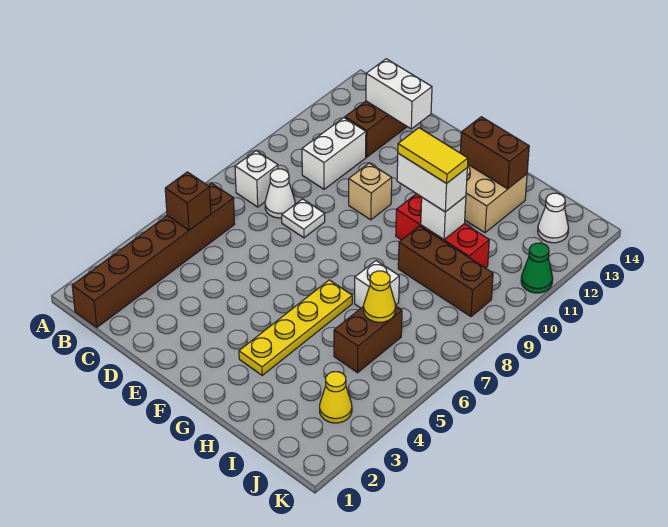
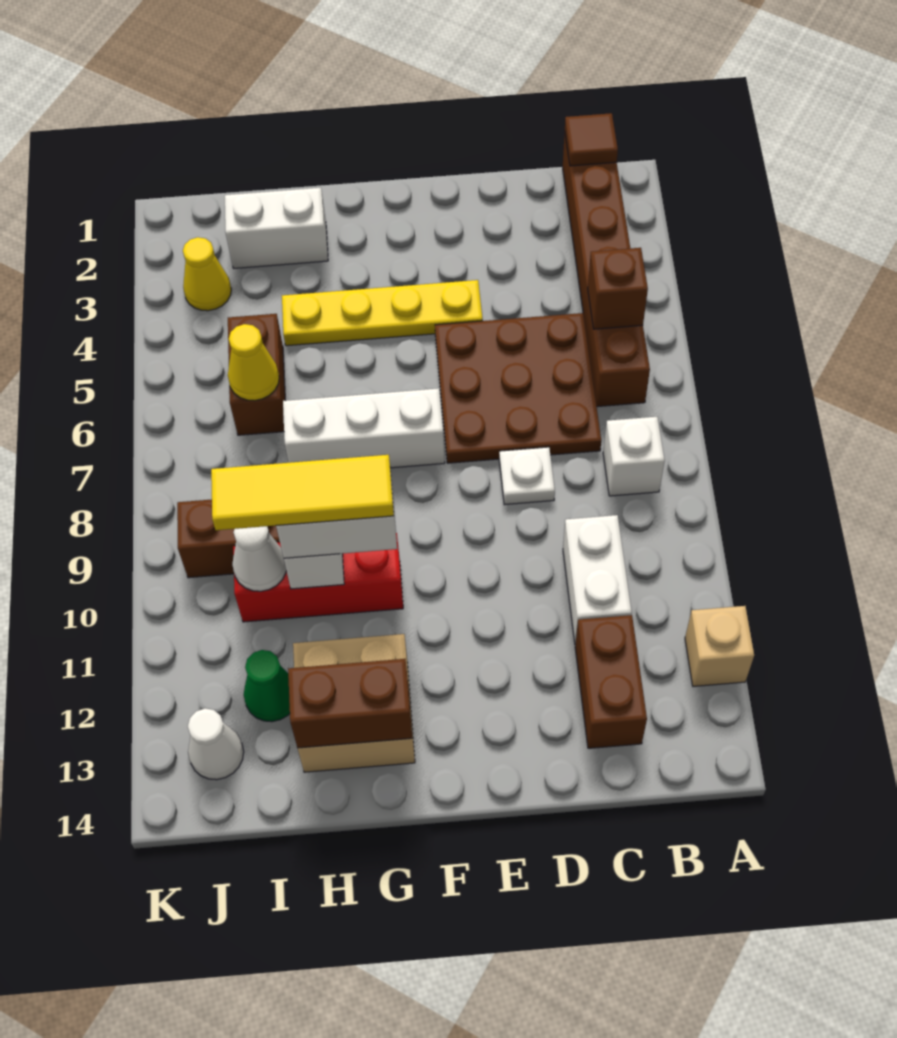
none -> brown 1x1 tile [565,113,618,166]
none -> brown 3x3 plate [435,313,601,463]
white 1x1 cone [265,169,295,218] -> white 1x1 cone moved to [232,526,286,591]
white 1x2 brick [366,59,432,129] -> white 1x2 brick moved to [225,188,328,268]
tan 1x1 brick [349,163,392,220] -> tan 1x1 brick moved to [685,606,754,686]
yellow 1x4 plate [239,280,352,375] -> yellow 1x4 plate turned to [282,280,483,346]
yellow 1x2 tile [398,128,468,184] -> yellow 1x3 tile [211,455,394,530]
white 1x1 brick [355,261,399,308] -> white 1x3 brick [283,388,445,468]
green 1x1 cone [521,243,553,293] -> green 1x1 cone moved to [244,650,290,722]

